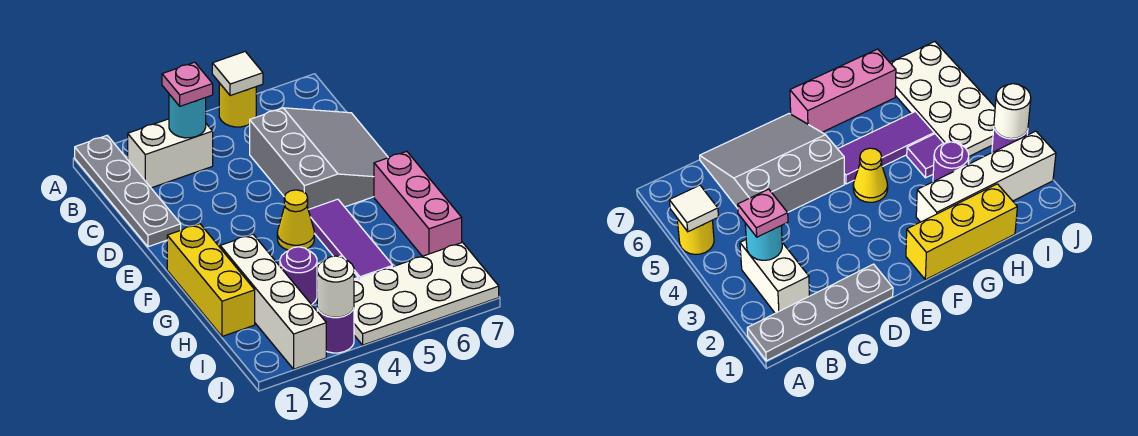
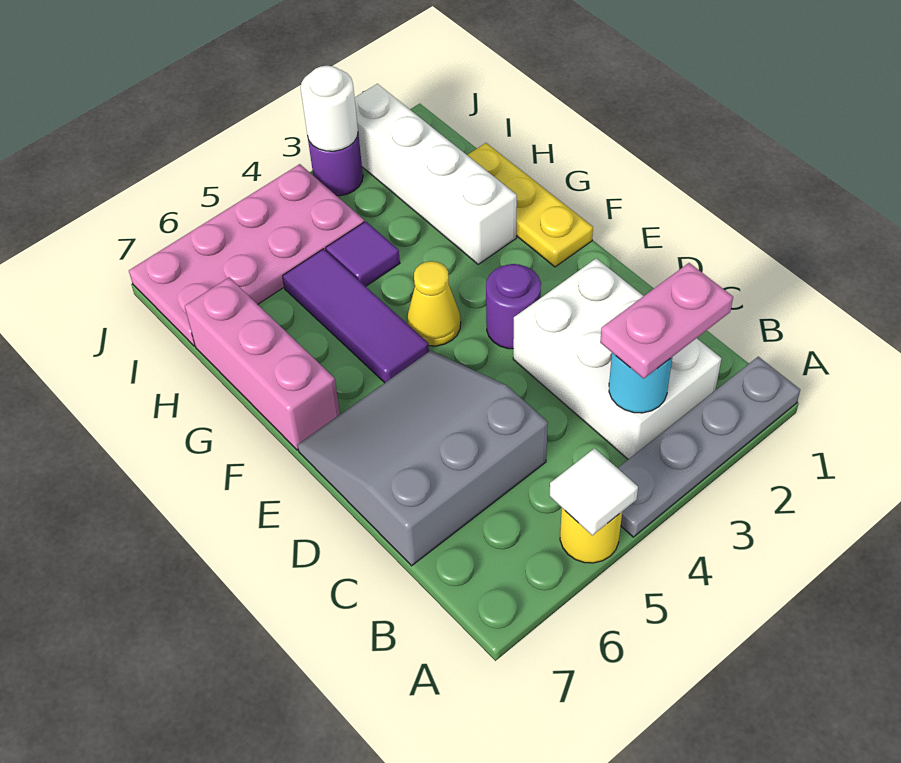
grey 1x4 plate [75,135,181,247] -> grey 1x4 plate turned to [618,357,800,537]
white 1x2 brick [128,119,213,188] -> white 2x3 brick [513,258,721,459]
pink 1x1 plate [162,62,213,106] -> pink 1x2 plate [600,263,733,378]
grey 3x3 slope [250,108,388,209] -> grey 3x3 slope turned to [298,351,548,566]
yellow 1x3 brick [167,224,255,336] -> yellow 1x3 plate [468,143,593,267]
purple 1x1 round brick [280,247,317,305] -> purple 1x1 round brick moved to [486,264,541,349]
white 2x4 plate [354,242,499,345] -> pink 2x4 plate [129,164,364,346]

